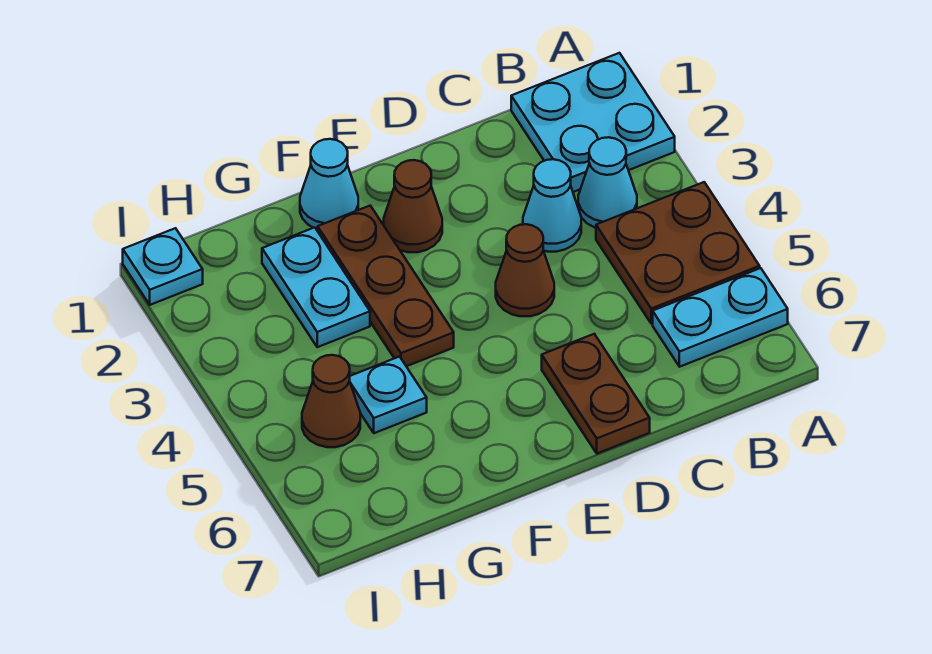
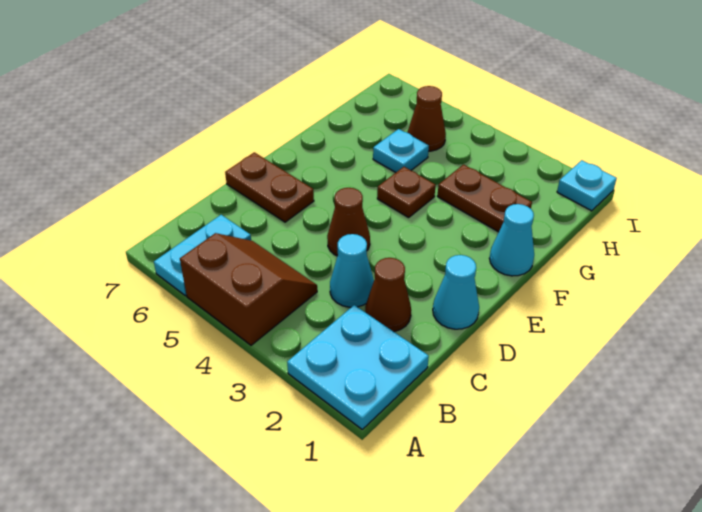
brown 2x2 plate [596,182,760,324] -> brown 2x2 slope [180,233,317,345]
cyan 1x1 cone [578,137,637,228] -> cyan 1x1 cone moved to [433,255,479,329]
brown 1x1 cone [384,160,442,252] -> brown 1x1 cone moved to [365,258,411,332]
brown 1x3 plate [318,206,454,366] -> brown 1x1 plate [377,167,436,218]
cyan 1x2 plate [262,227,370,347] -> brown 1x2 plate [437,165,532,232]

